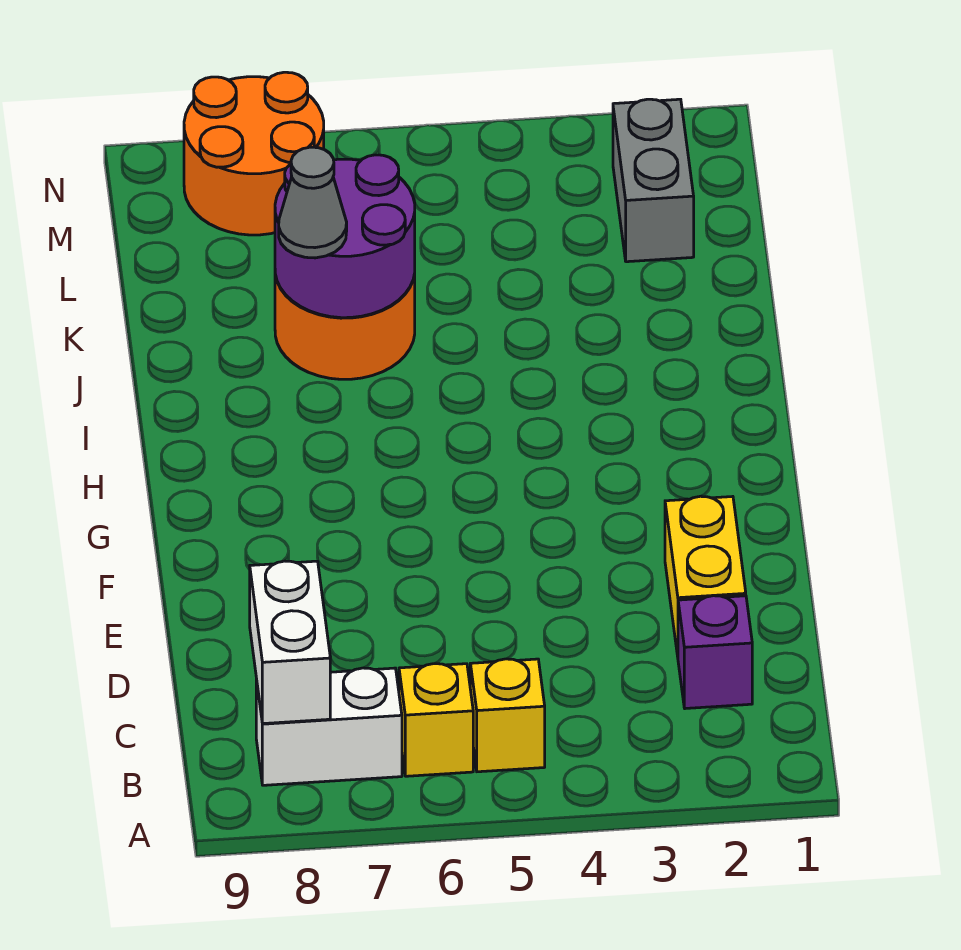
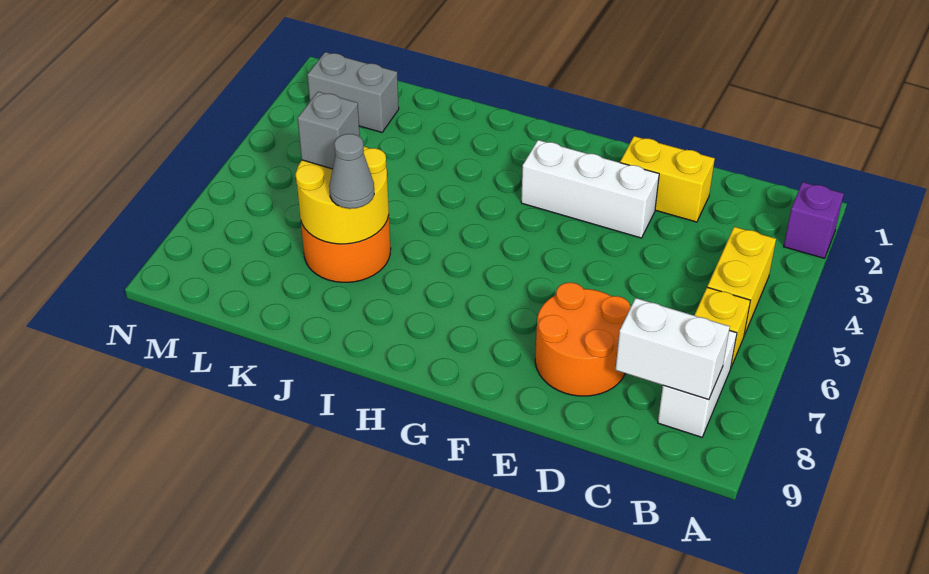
yellow 1x1 brick [470,659,545,772] -> yellow 1x2 brick [707,227,776,335]
purple 1x1 brick [678,596,752,709] -> purple 1x1 brick moved to [784,182,844,258]
none -> white 1x3 brick [521,140,659,238]
purple 2x2 round brick [275,155,415,318] -> yellow 2x2 round brick [296,146,389,244]
none -> grey 1x1 brick [298,92,360,169]
orange 2x2 round brick [184,72,324,235] -> orange 2x2 round brick moved to [535,283,631,396]

